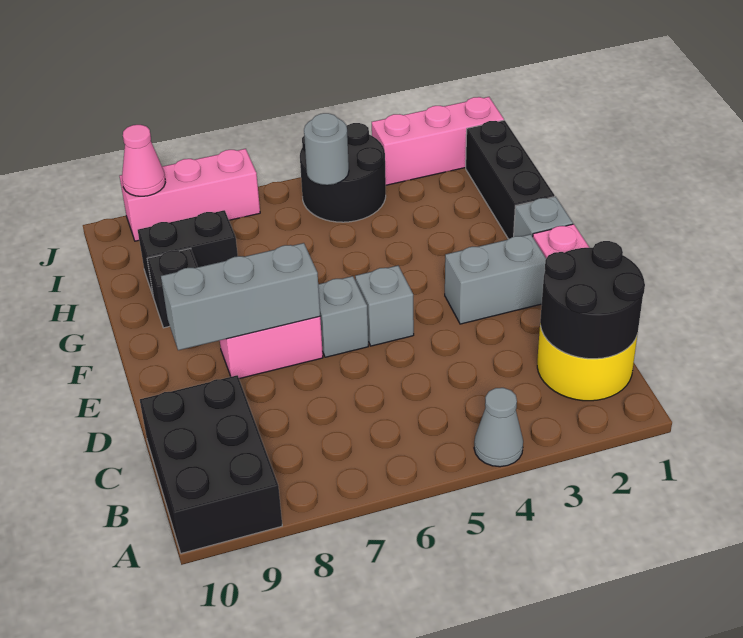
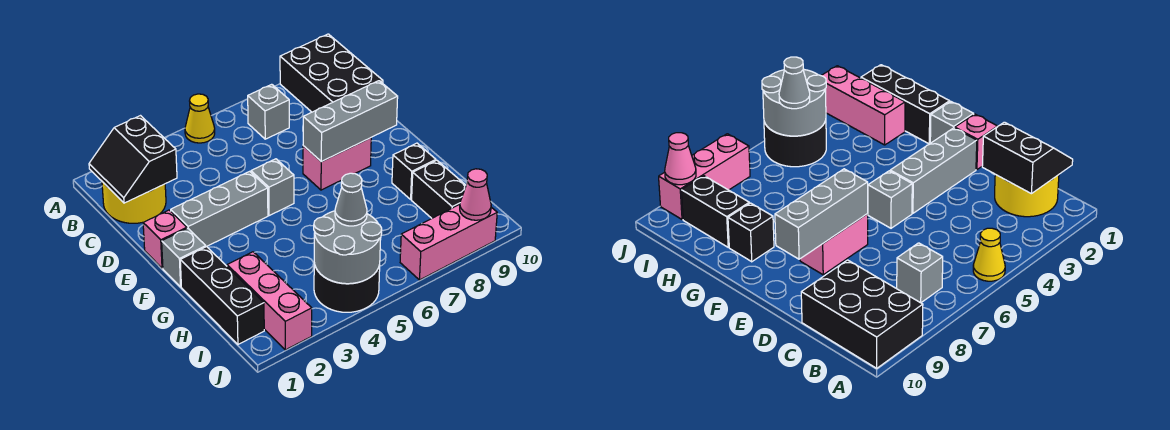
grey 1x1 cone [474,388,523,467] -> grey 1x1 cone moved to [335,173,367,226]
none -> yellow 1x1 cone [185,94,215,143]
black 2x2 round brick [540,241,645,359] -> black 2x2 slope [89,116,177,203]
grey 1x2 brick [445,234,546,324] -> grey 1x3 brick [171,171,268,247]
grey 1x1 brick [318,276,369,357] -> grey 1x1 brick moved to [248,84,289,139]
black 1x2 brick [138,210,238,298] -> black 1x2 brick turned to [412,160,466,218]
grey 1x1 round brick [304,113,349,185] -> grey 2x2 round brick [314,211,382,284]
pink 1x3 brick [372,97,504,185] -> pink 1x3 brick turned to [227,252,312,350]

